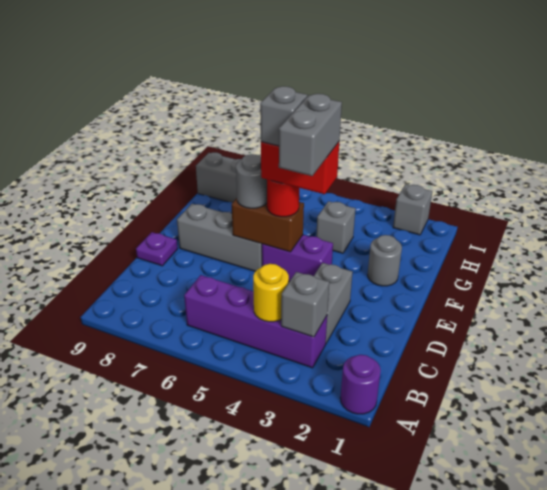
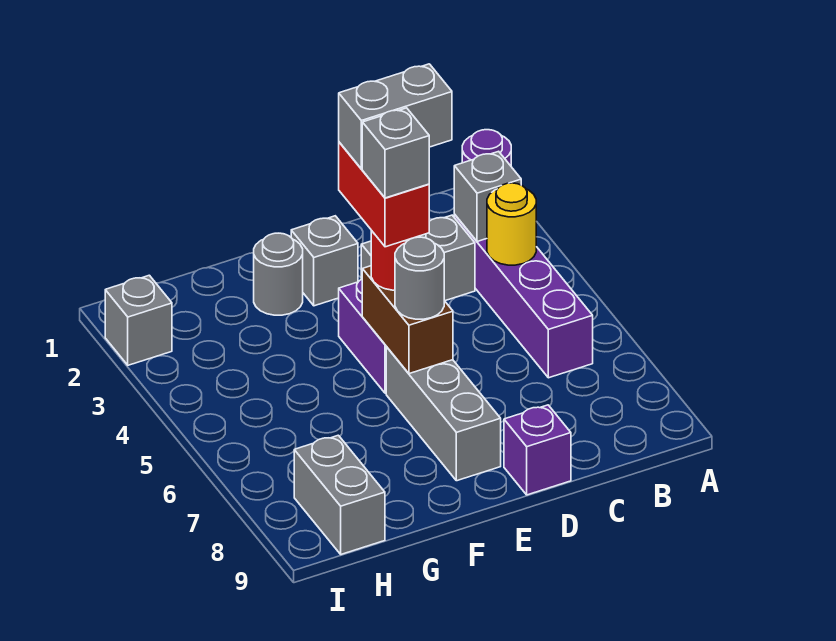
purple 1x1 plate [136,232,178,266] -> purple 1x1 brick [504,405,571,495]
grey 1x1 brick [316,201,355,253] -> grey 1x1 brick moved to [291,216,358,306]

